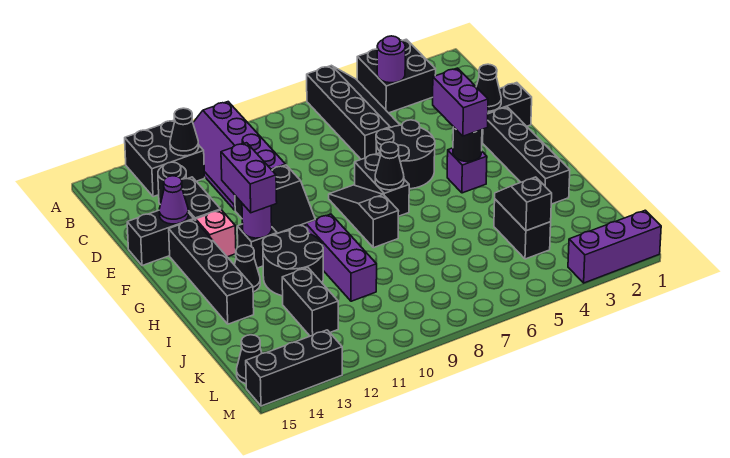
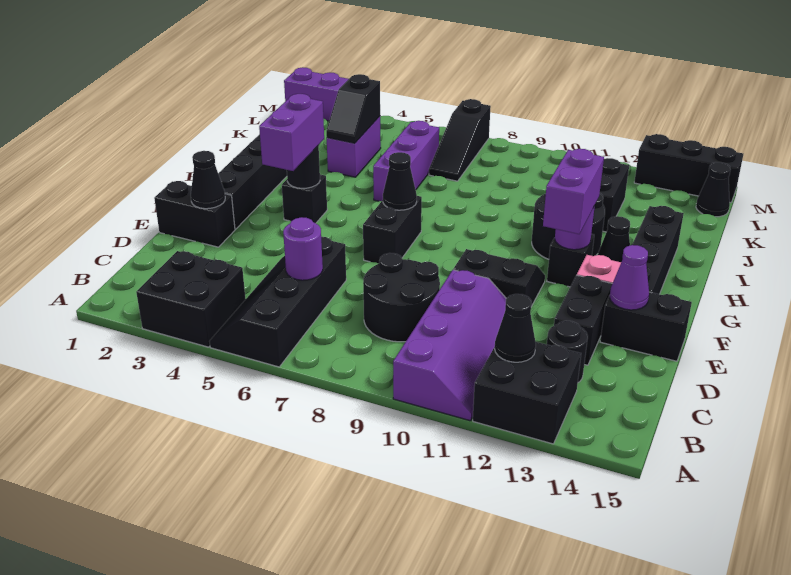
purple 1x1 round brick [377,36,405,83] -> purple 1x1 round brick moved to [283,217,323,280]
black 2x2 round brick [376,120,435,189] -> black 2x2 round brick moved to [363,253,440,342]
black 1x3 slope [329,185,399,248] -> black 1x3 slope moved to [429,99,491,181]
purple 1x1 brick [447,148,487,193] -> black 1x1 brick [282,174,327,223]
purple 1x3 brick [306,214,377,301] -> purple 1x3 brick moved to [373,121,439,201]
black 1x2 brick [494,199,551,259] -> purple 1x2 brick [327,116,381,177]

